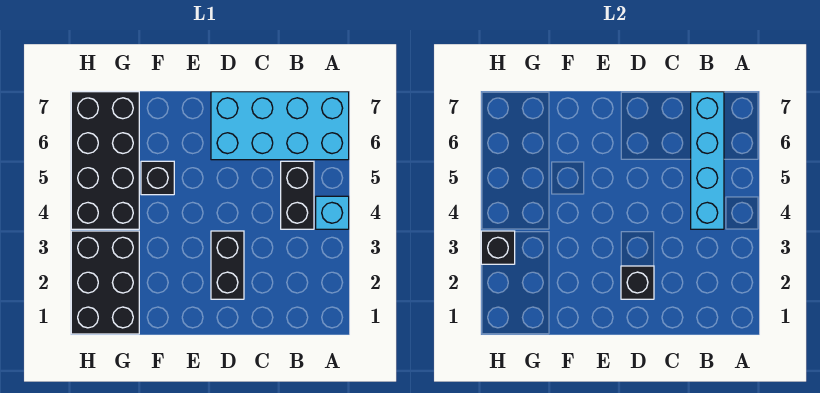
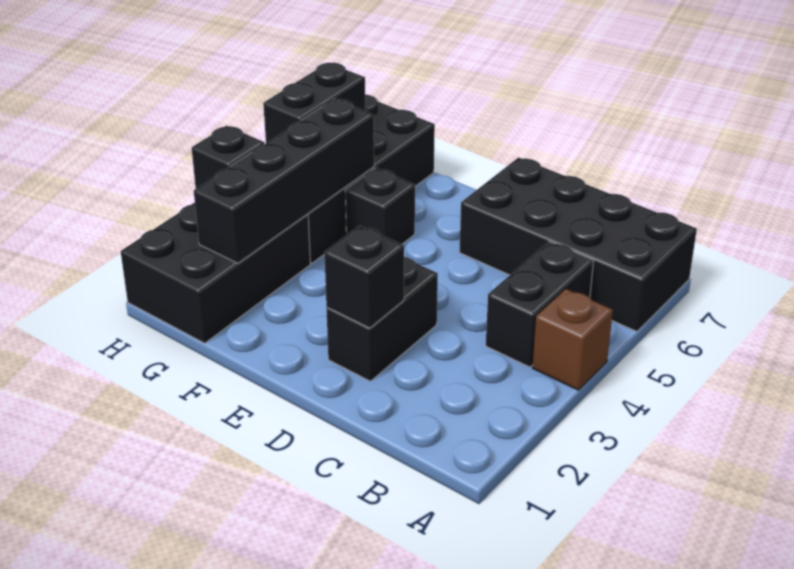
cyan 1x1 brick [316,196,349,229] -> brown 1x1 brick [532,289,613,390]
cyan 2x4 brick [211,92,349,160] -> black 2x4 brick [459,158,697,331]
cyan 1x4 brick [691,92,724,229] -> none
none -> black 1x4 brick [194,99,374,263]
none -> black 1x2 brick [263,63,365,143]

